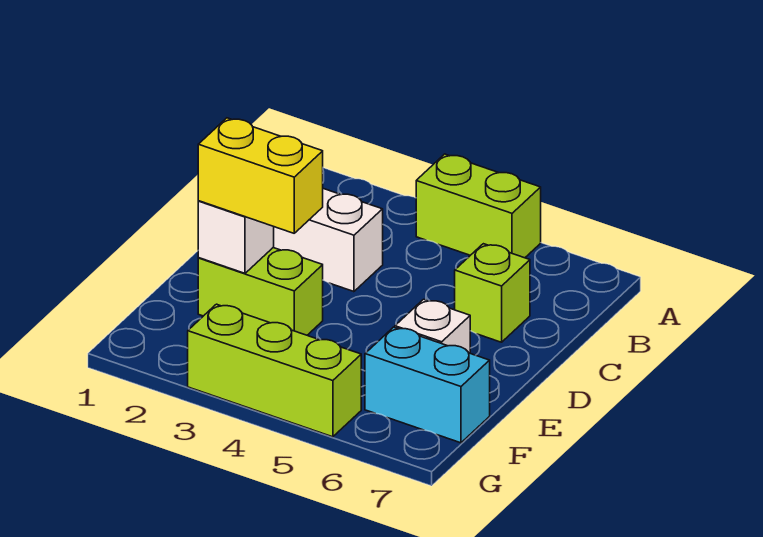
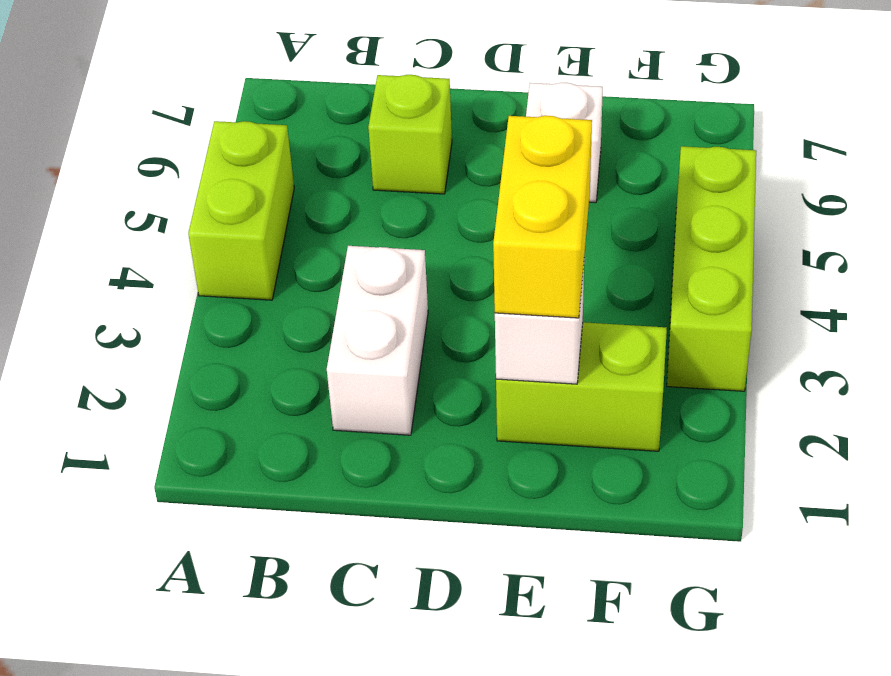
lime 1x2 brick [198,247,323,335] -> lime 1x2 brick turned to [496,322,667,451]
cyan 1x2 brick [365,327,490,443] -> none

